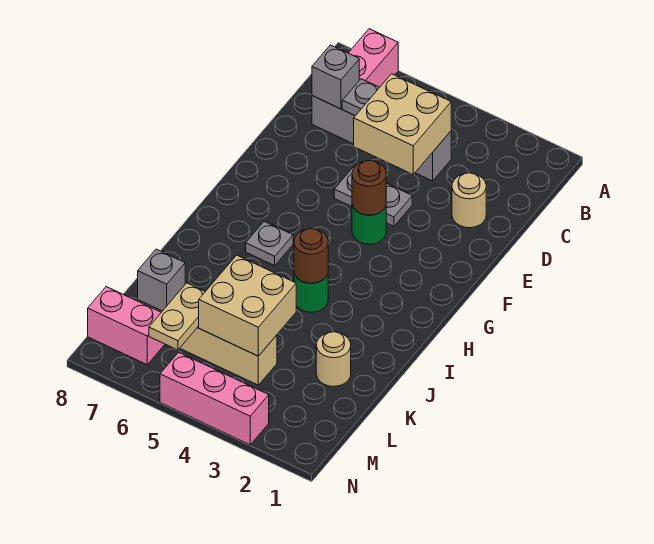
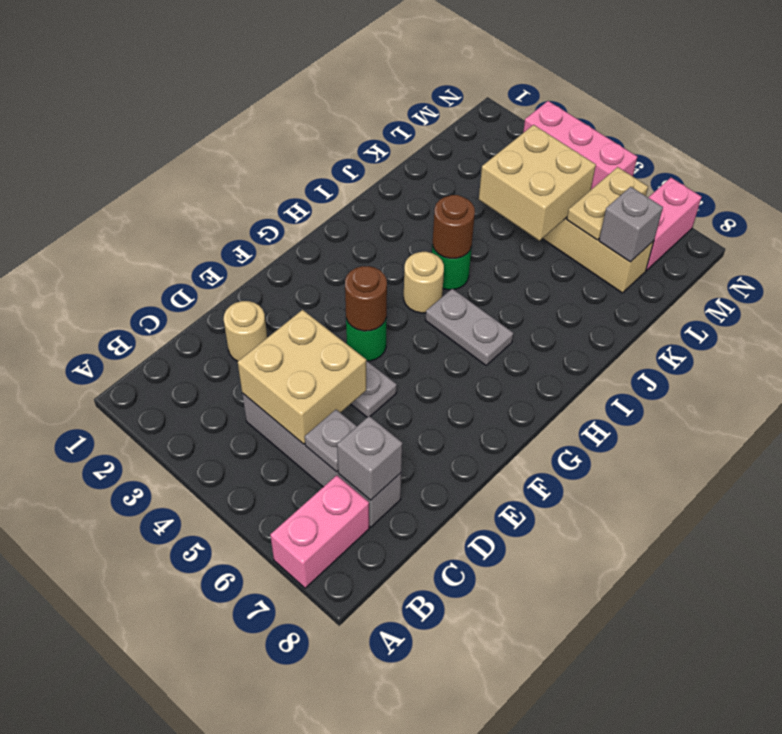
grey 1x1 plate [246,221,293,266] -> grey 1x2 plate [426,289,513,365]
tan 1x1 round brick [316,332,351,386] -> tan 1x1 round brick moved to [404,252,444,313]
pink 1x2 brick [88,287,165,365] -> pink 1x2 brick turned to [646,178,702,270]

